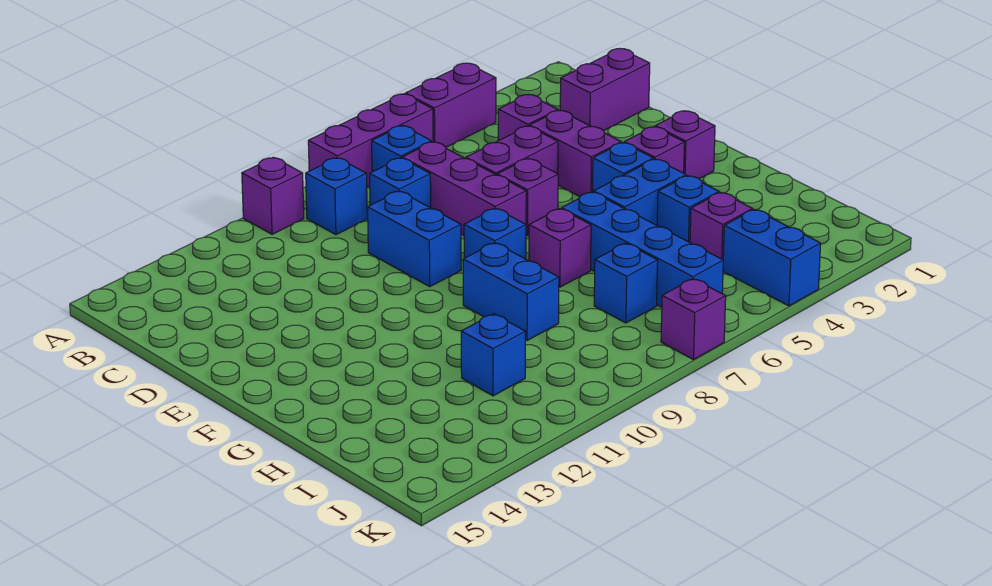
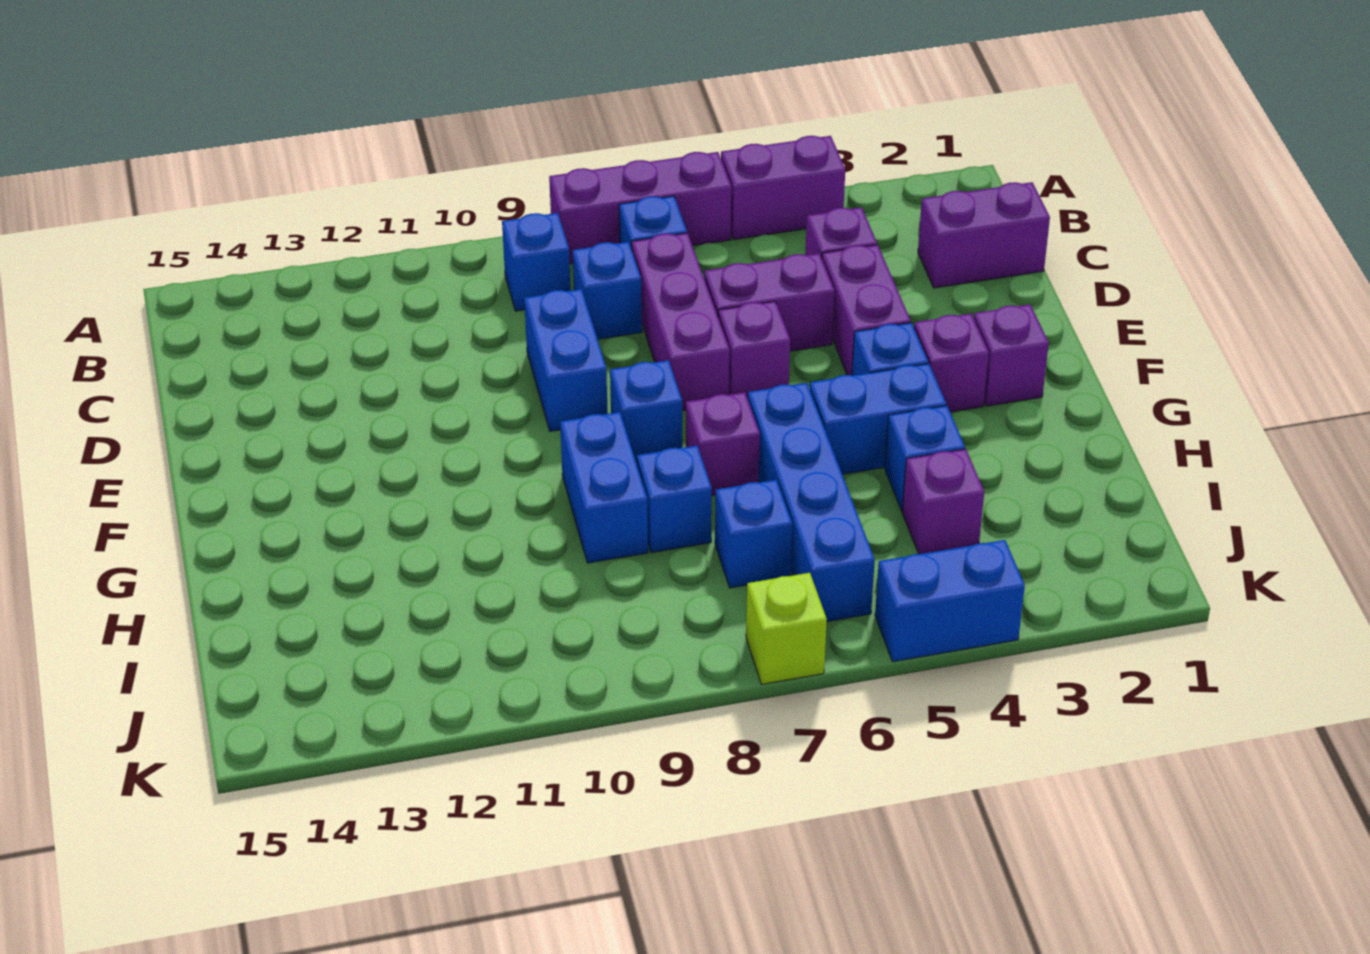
purple 1x1 brick [242,157,304,234] -> none
blue 1x1 brick [461,314,526,396] -> blue 1x1 brick moved to [637,446,712,552]
blue 1x2 brick [723,209,821,306] -> blue 1x2 brick turned to [875,540,1025,662]
purple 1x1 brick [661,279,726,360] -> lime 1x1 brick [746,573,827,684]

